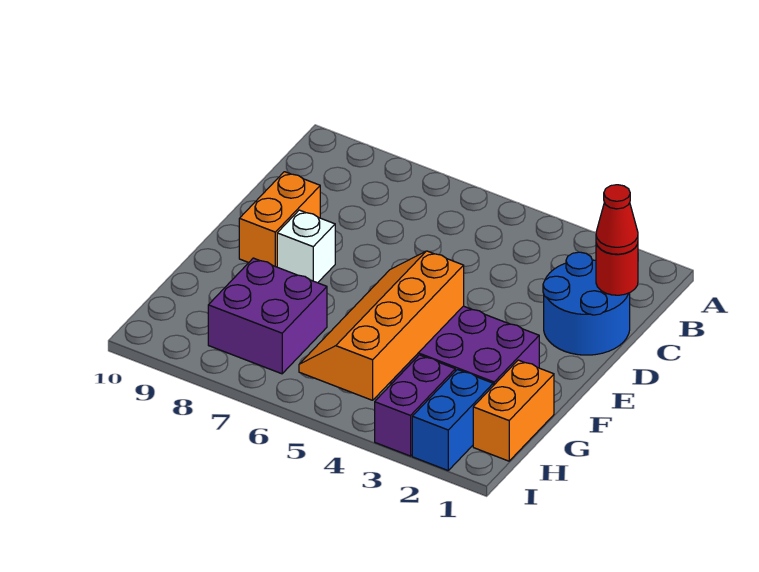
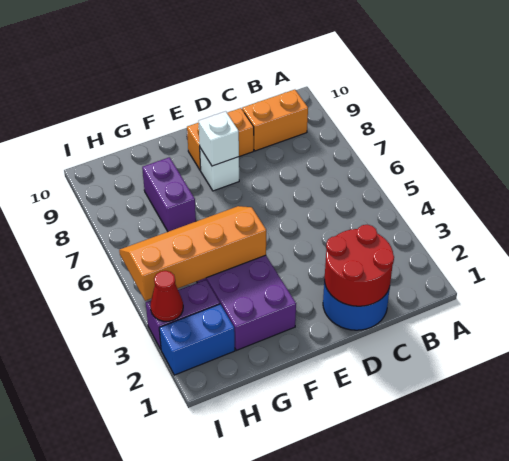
red 1x1 round brick [596,244,638,295] -> red 2x2 round brick [324,225,394,306]
red 1x1 cone [596,185,638,254] -> red 1x1 cone moved to [150,271,183,321]
none -> white 1x1 brick [198,111,239,166]
orange 1x2 brick [473,360,554,461] -> orange 1x2 brick moved to [242,90,308,151]
purple 2x2 brick [208,258,327,374] -> purple 1x2 brick [142,157,196,231]

